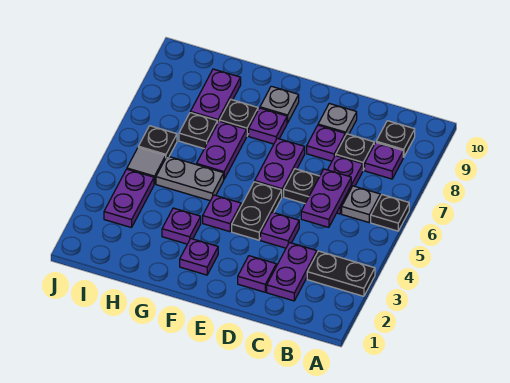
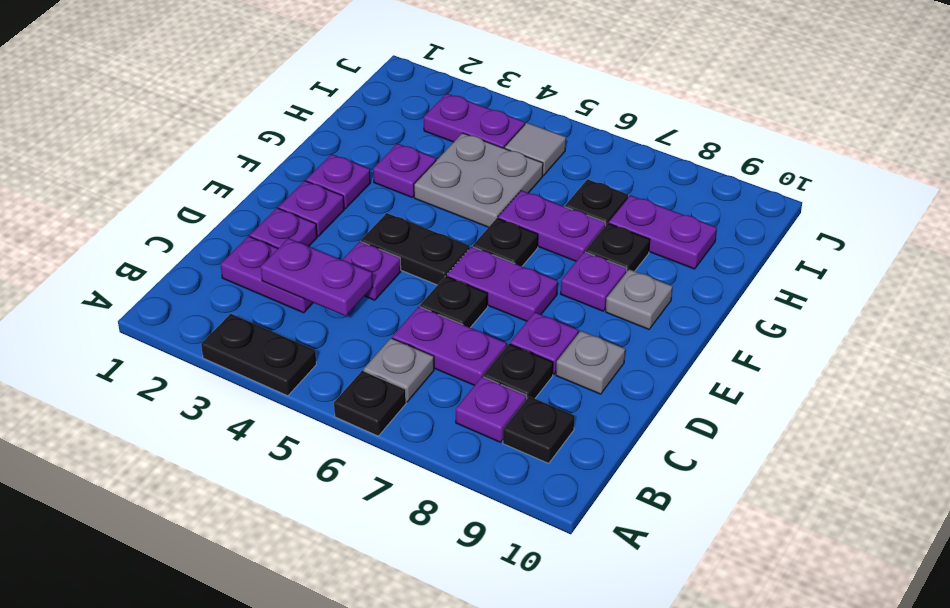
black 1x2 plate [307,251,375,296] -> black 1x2 plate turned to [201,314,316,396]
purple 1x2 plate [301,169,351,227] -> purple 1x2 plate moved to [261,238,373,316]
purple 1x1 plate [203,195,241,232] -> purple 1x1 plate moved to [278,181,344,236]
grey 1x2 plate [156,156,224,201] -> grey 2x2 plate [414,133,543,227]
black 1x1 plate [138,126,177,157] -> black 1x1 plate moved to [473,218,538,266]

